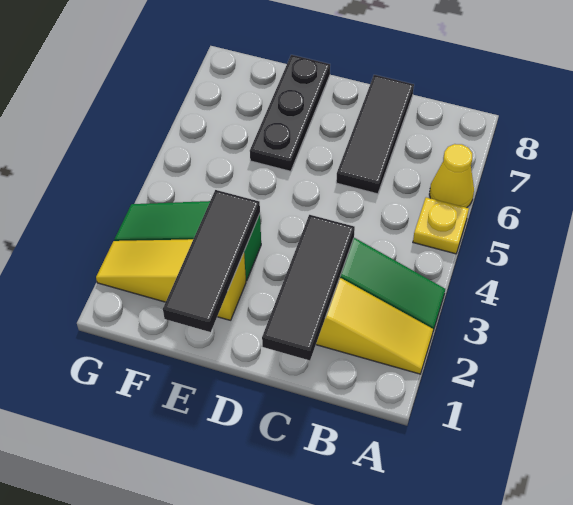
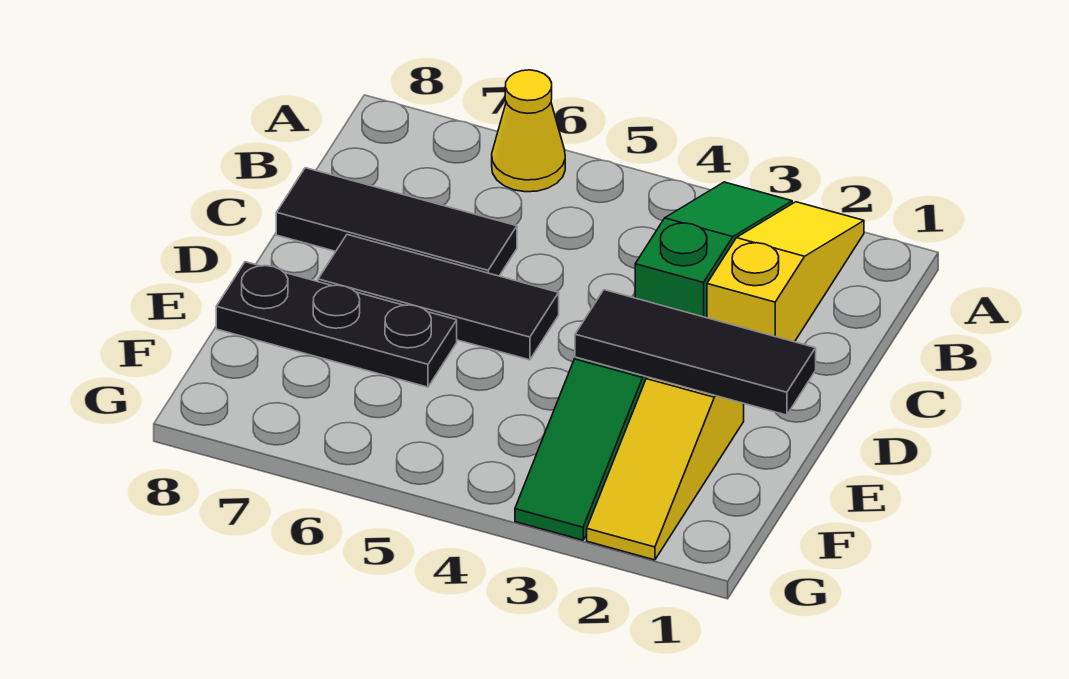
yellow 1x1 plate [413,197,469,254] -> none
black 1x3 tile [262,215,355,360] -> black 1x3 tile moved to [318,235,559,360]

